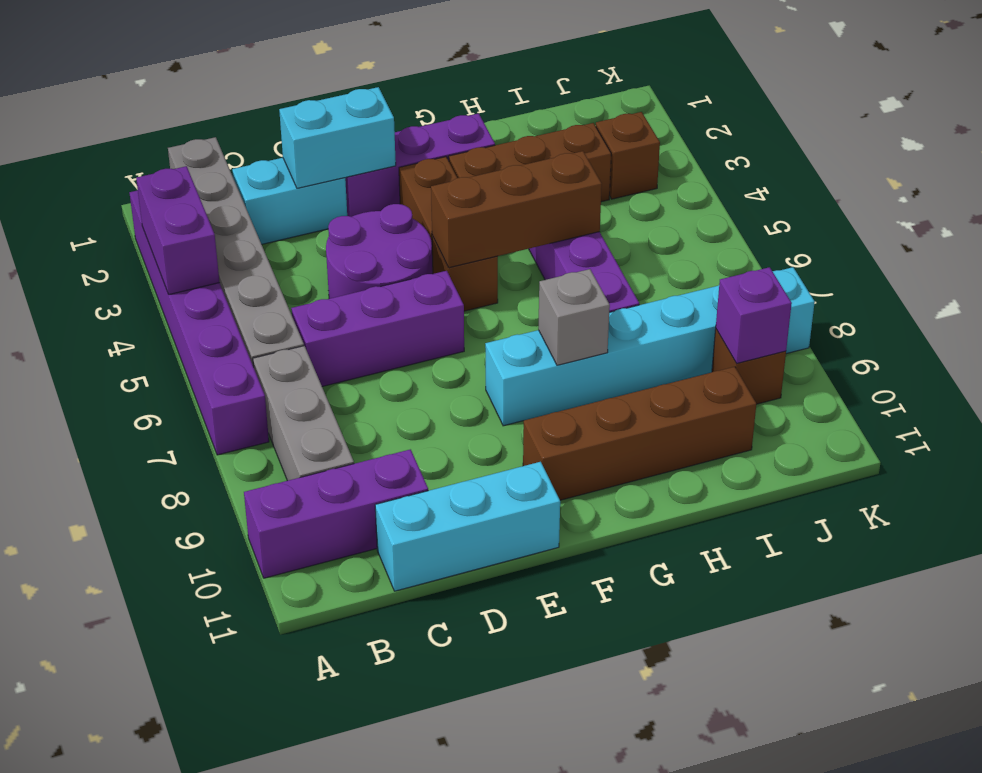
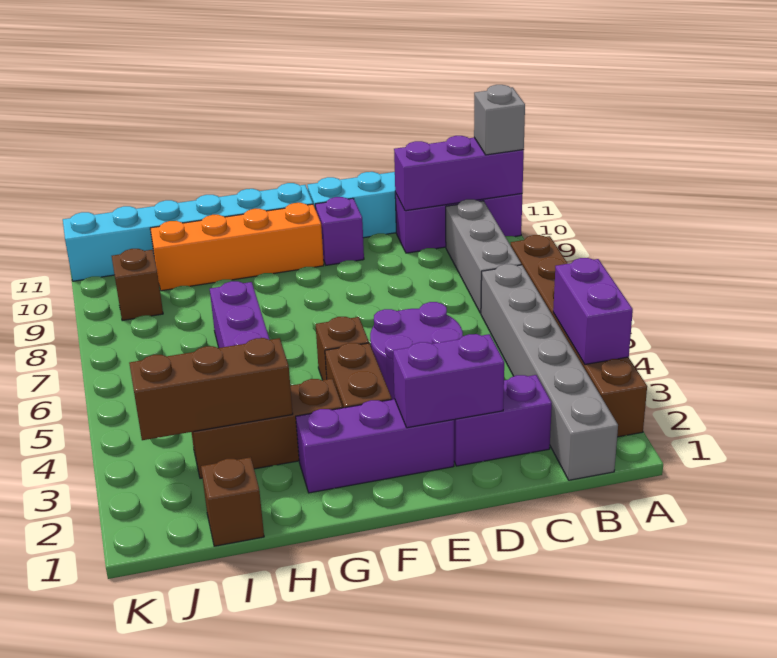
purple 1x6 brick [129,190,269,455] -> brown 1x6 brick [511,235,647,437]
cyan 1x2 brick [232,158,347,244] -> purple 1x2 brick [454,375,552,466]
purple 1x3 brick [291,271,464,387] -> purple 1x3 brick moved to [394,136,524,211]
cyan 1x2 brick [279,87,396,188] -> purple 1x2 brick [393,334,504,428]
brown 1x3 brick [431,151,602,268] -> brown 1x3 brick moved to [129,338,293,440]
cyan 1x6 brick [485,267,815,426] -> cyan 1x6 brick moved to [63,183,313,281]
brown 1x4 brick [523,367,756,500] -> orange 1x4 brick [150,203,324,291]
grey 1x1 brick [538,269,610,365] -> grey 1x1 brick moved to [474,85,525,155]
brown 1x1 brick [596,112,660,199] -> brown 1x1 brick moved to [201,457,264,546]
purple 1x1 brick [716,267,792,363] -> purple 1x1 brick moved to [315,197,364,265]

